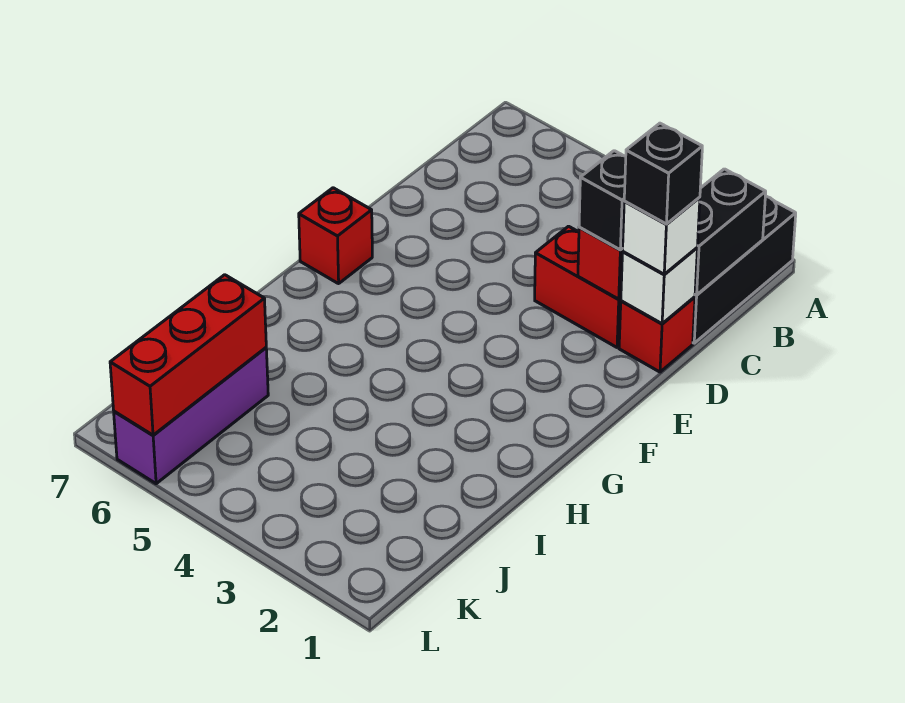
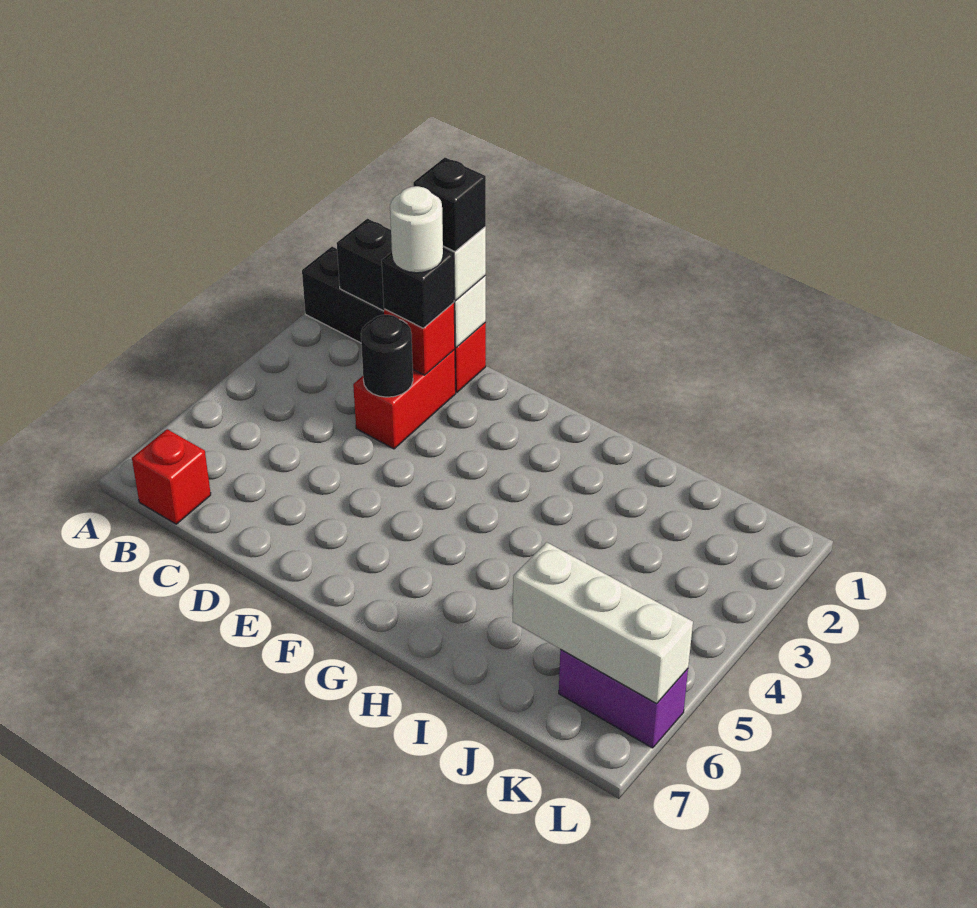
none -> white 1x1 round brick [390,186,443,273]
none -> black 1x1 round brick [361,315,413,397]
red 1x1 brick [299,188,372,284] -> red 1x1 brick moved to [132,429,211,524]
purple 1x3 brick [114,348,268,484] -> purple 1x2 brick [559,649,688,748]
red 1x3 brick [110,275,266,435] -> white 1x3 brick [513,542,693,703]

